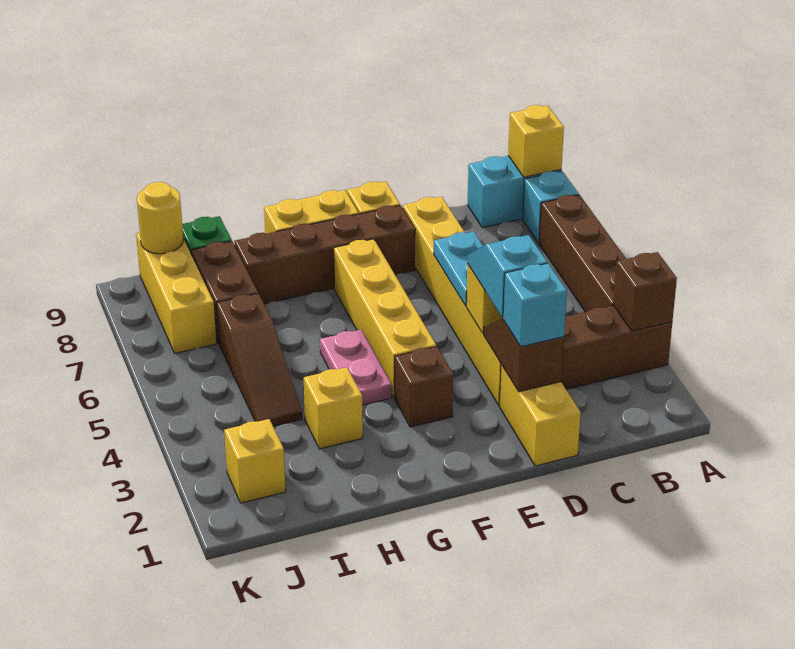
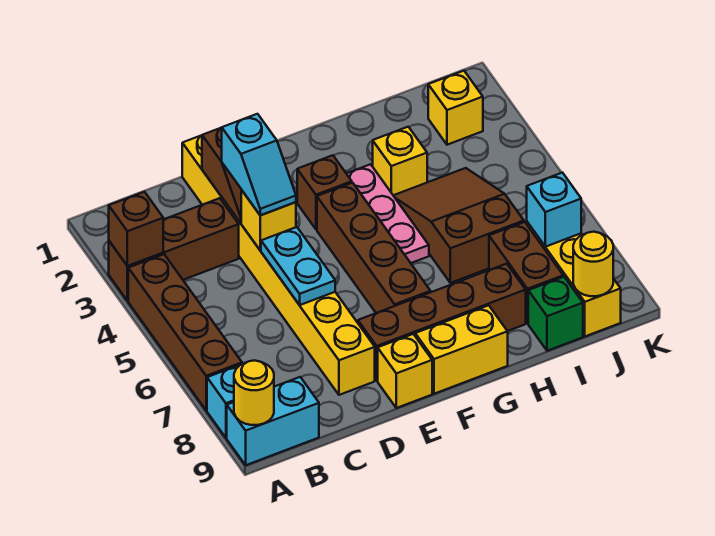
yellow 1x1 brick [508,105,564,177] -> yellow 1x1 round brick [234,360,274,425]
cyan 1x1 brick [503,263,567,347] -> cyan 1x1 brick moved to [527,173,581,247]
yellow 1x4 brick [334,239,436,397] -> brown 1x4 brick [317,183,431,313]
pink 1x2 plate [320,330,392,405] -> pink 1x3 plate [346,164,429,263]
brown 1x3 slope [216,293,302,426] -> brown 2x3 slope [393,168,524,283]

